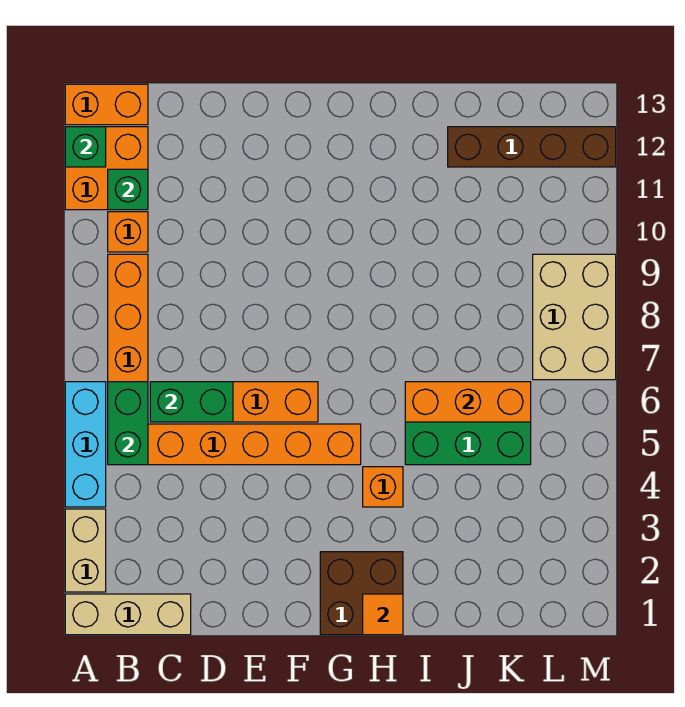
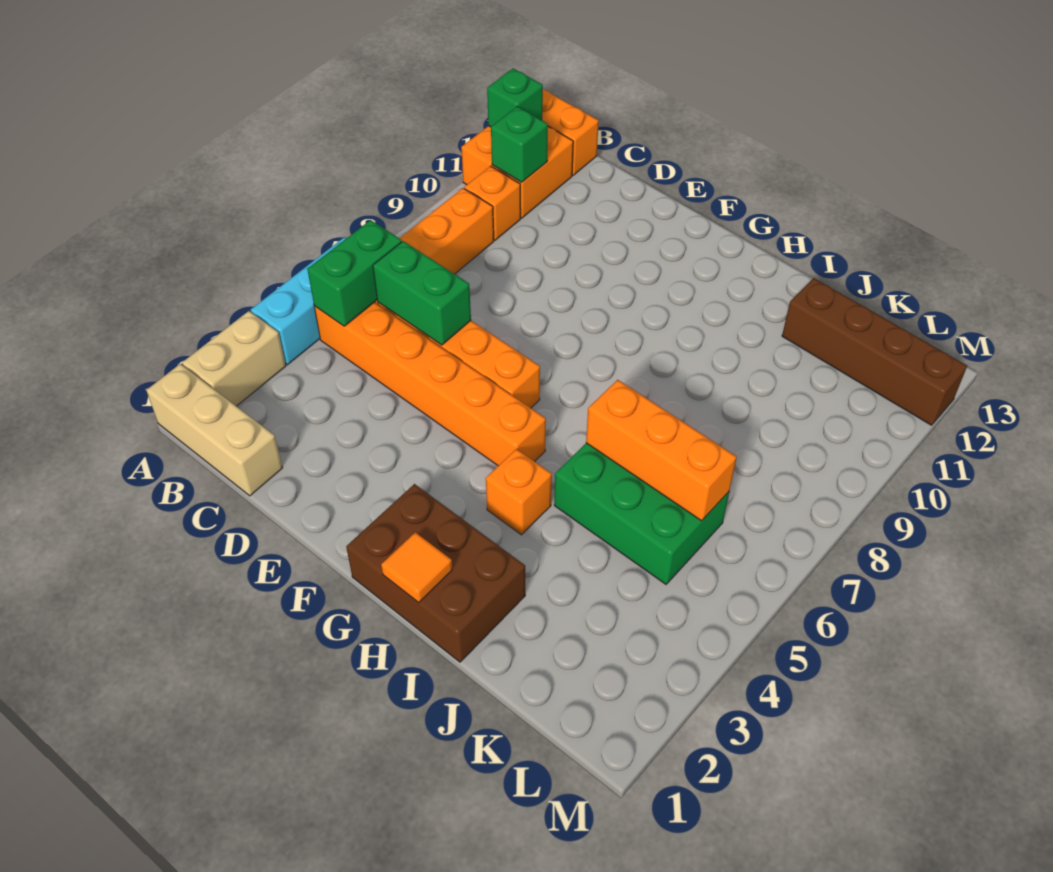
brown 2x2 brick [320,552,403,635] -> brown 2x3 brick [346,484,525,662]
tan 2x3 brick [533,254,616,380] -> none

